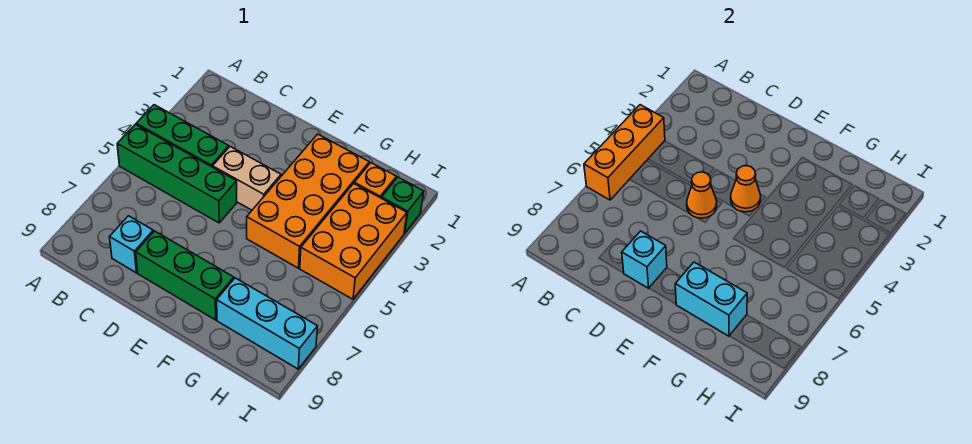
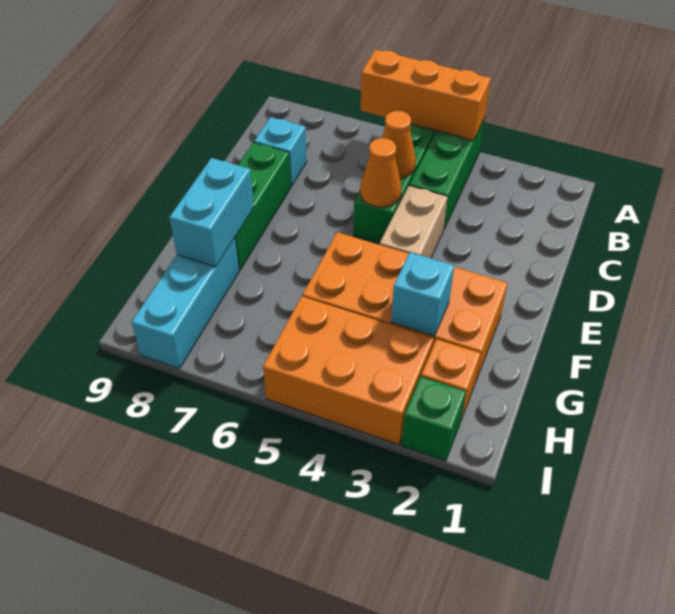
cyan 1x1 brick [622,231,667,288] -> cyan 1x1 brick moved to [391,252,454,336]
orange 1x1 cone [731,166,761,212] -> orange 1x1 cone moved to [382,111,416,179]

